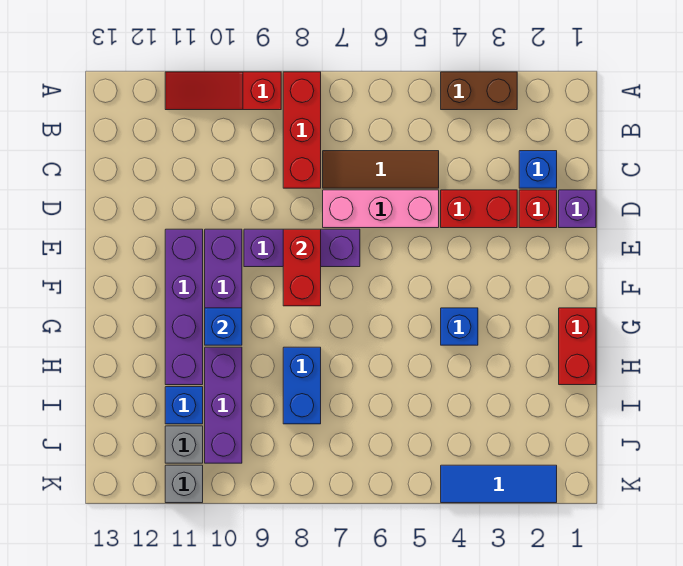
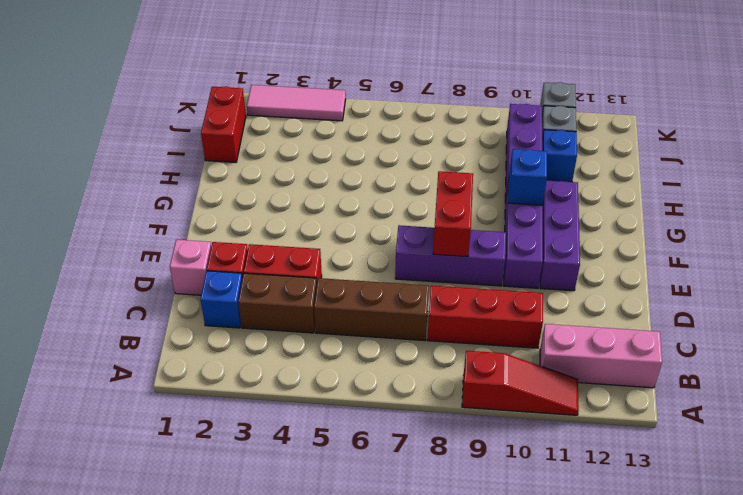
brown 1x2 brick [441,72,517,110] -> brown 1x2 brick moved to [238,273,317,333]
red 1x3 brick [283,72,321,188] -> red 1x3 brick turned to [427,286,543,348]
brown 1x3 tile [323,151,439,188] -> brown 1x3 brick [314,278,429,341]
purple 1x1 brick [559,190,596,228] -> pink 1x1 brick [170,240,211,295]
pink 1x3 brick [323,190,439,228] -> pink 1x3 brick moved to [540,324,662,388]
purple 1x4 brick [165,229,203,385] -> purple 1x3 brick [540,181,580,291]
red 1x2 brick [559,308,596,385] -> red 1x2 brick moved to [201,86,246,162]
blue 1x1 brick [441,308,478,345] -> none
blue 1x2 brick [283,347,321,424] -> none
blue 1x3 tile [441,465,557,503] -> pink 1x3 tile [247,85,346,121]

